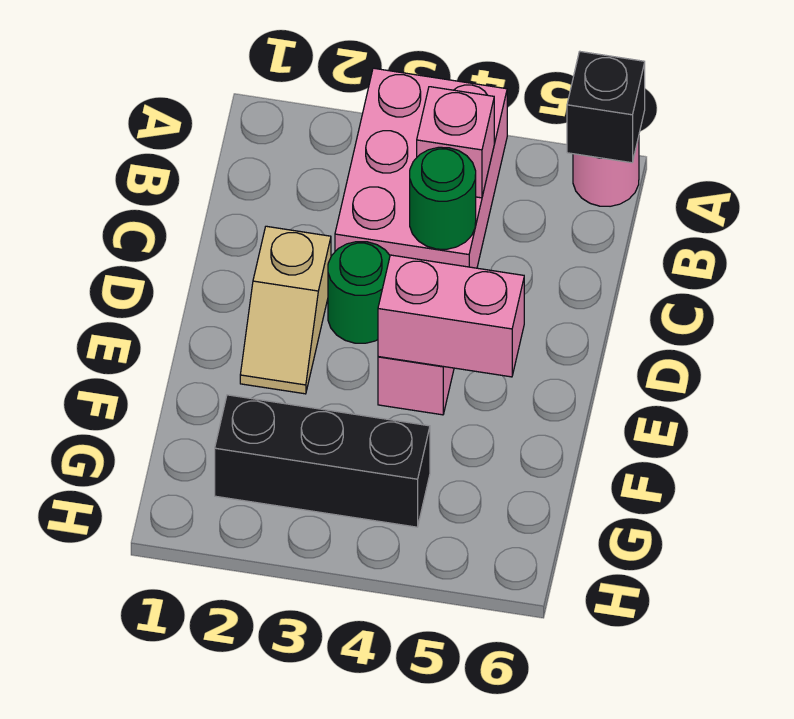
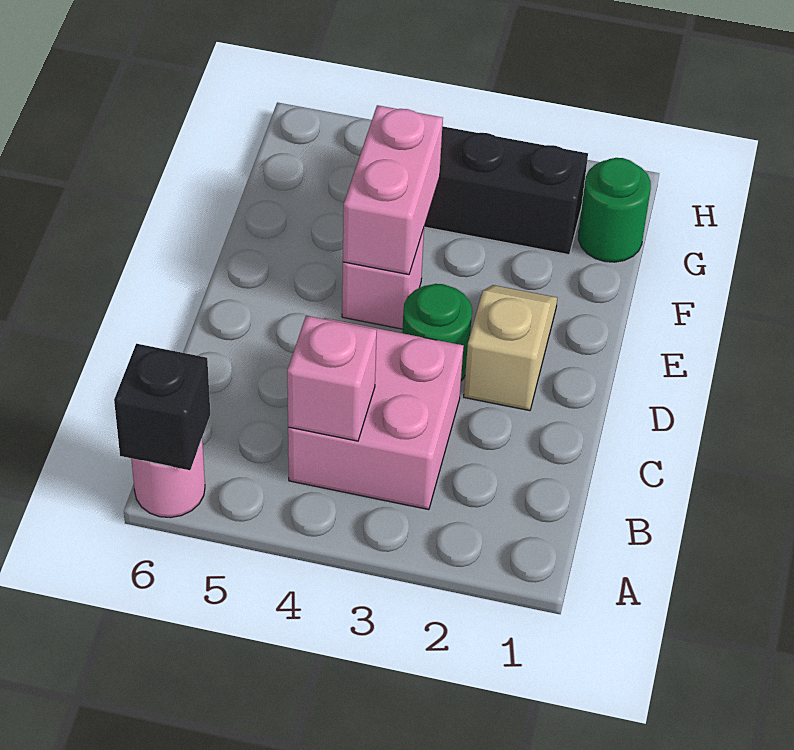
pink 2x3 brick [335,68,507,268] -> pink 2x2 brick [288,318,464,510]
green 1x1 round brick [410,147,476,249] -> green 1x1 round brick moved to [578,158,651,262]
pink 1x2 brick [378,255,524,377] -> pink 1x2 brick turned to [343,105,443,275]

